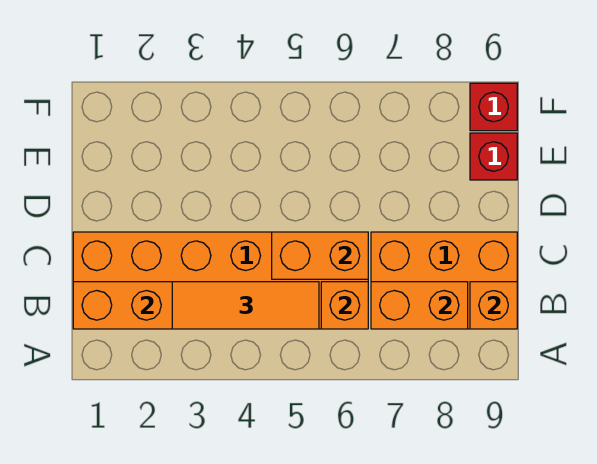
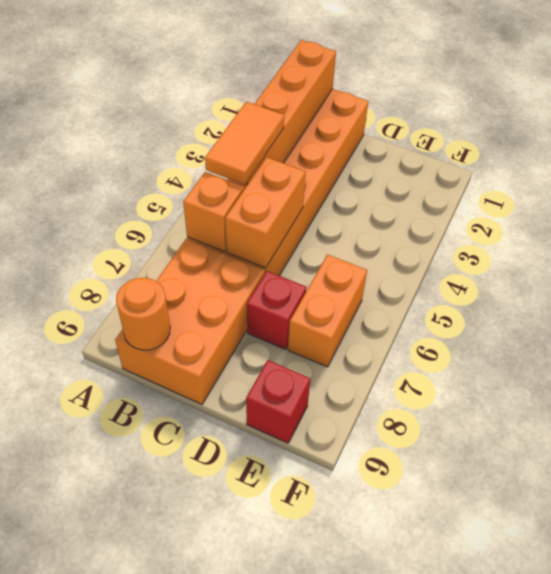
orange 1x3 tile [172,282,319,329] -> orange 1x2 tile [205,102,284,184]
orange 1x2 brick [371,282,468,329] -> orange 1x2 brick moved to [288,255,367,367]
orange 1x1 brick [470,282,517,329] -> orange 1x1 round brick [116,278,170,350]
red 1x1 brick [470,83,517,131] -> red 1x1 brick moved to [247,271,307,349]

